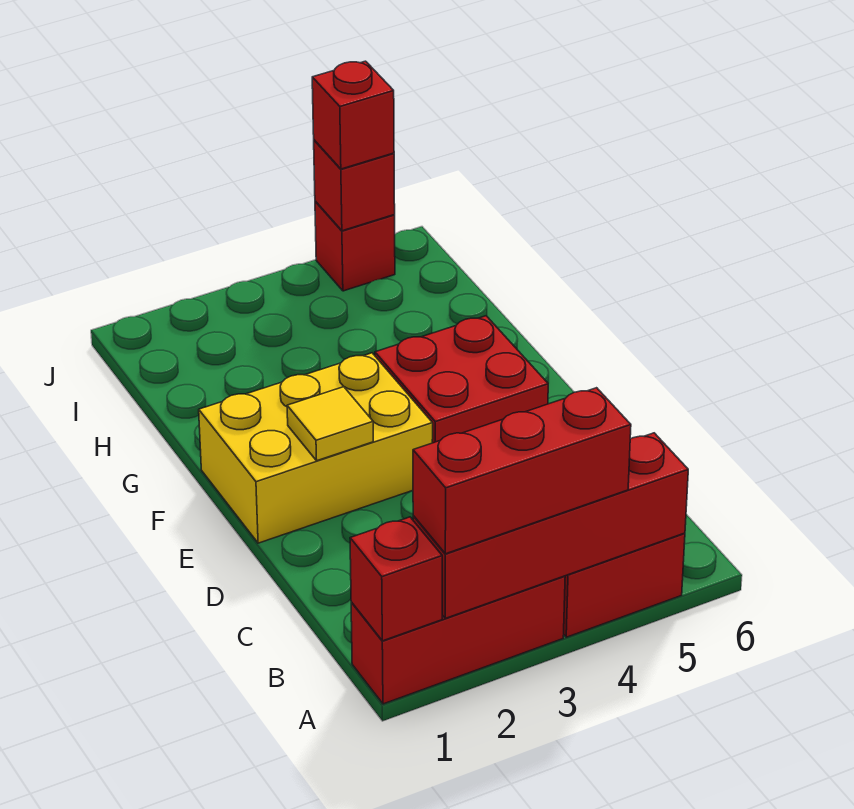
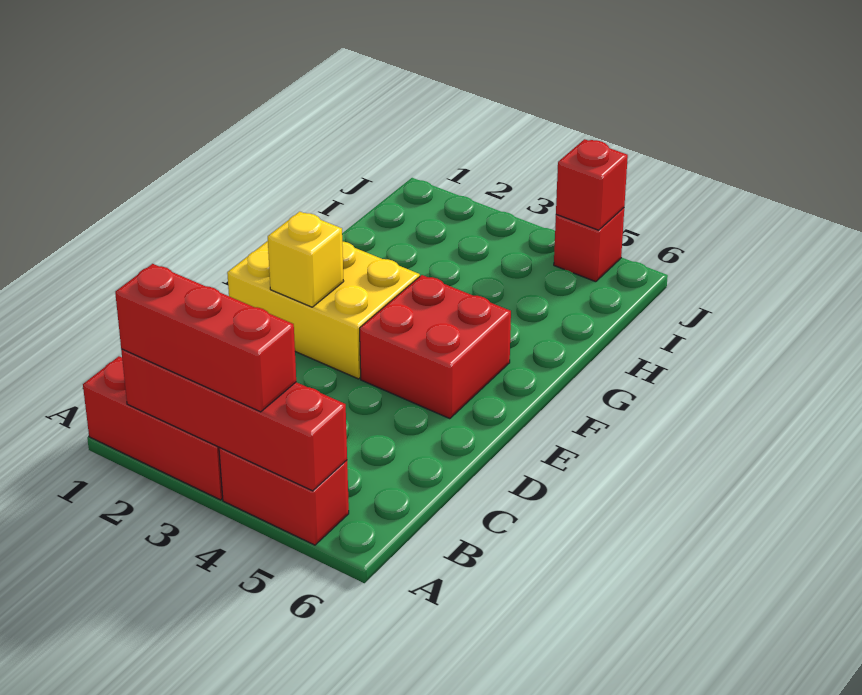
red 1x1 brick [350,517,442,641] -> none
yellow 1x1 tile [287,387,373,461] -> yellow 1x1 brick [268,212,344,307]
red 1x1 brick [312,61,394,169] -> none

